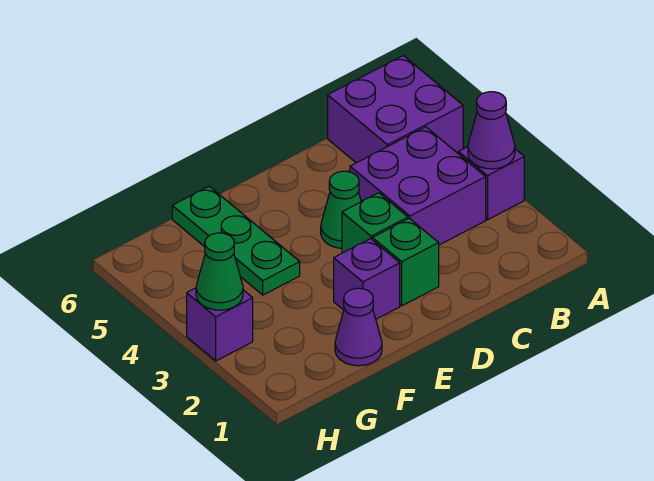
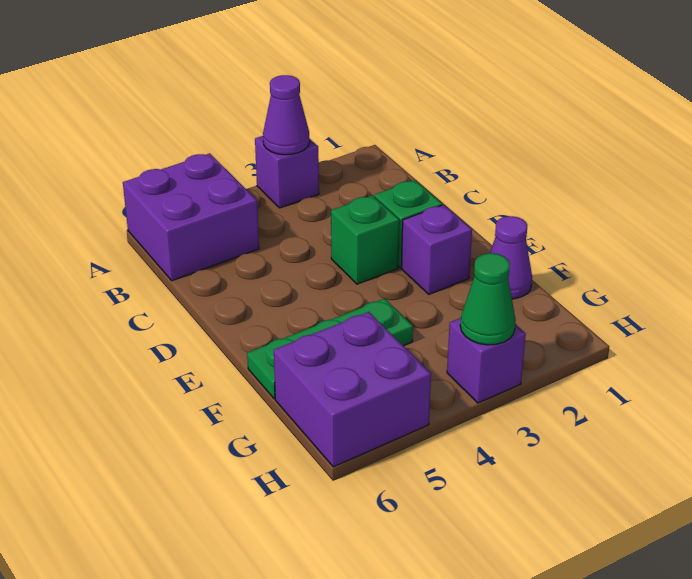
purple 2x2 brick [350,127,486,245] -> purple 2x2 brick moved to [274,312,431,467]
green 1x1 cone [321,171,361,248] -> none

